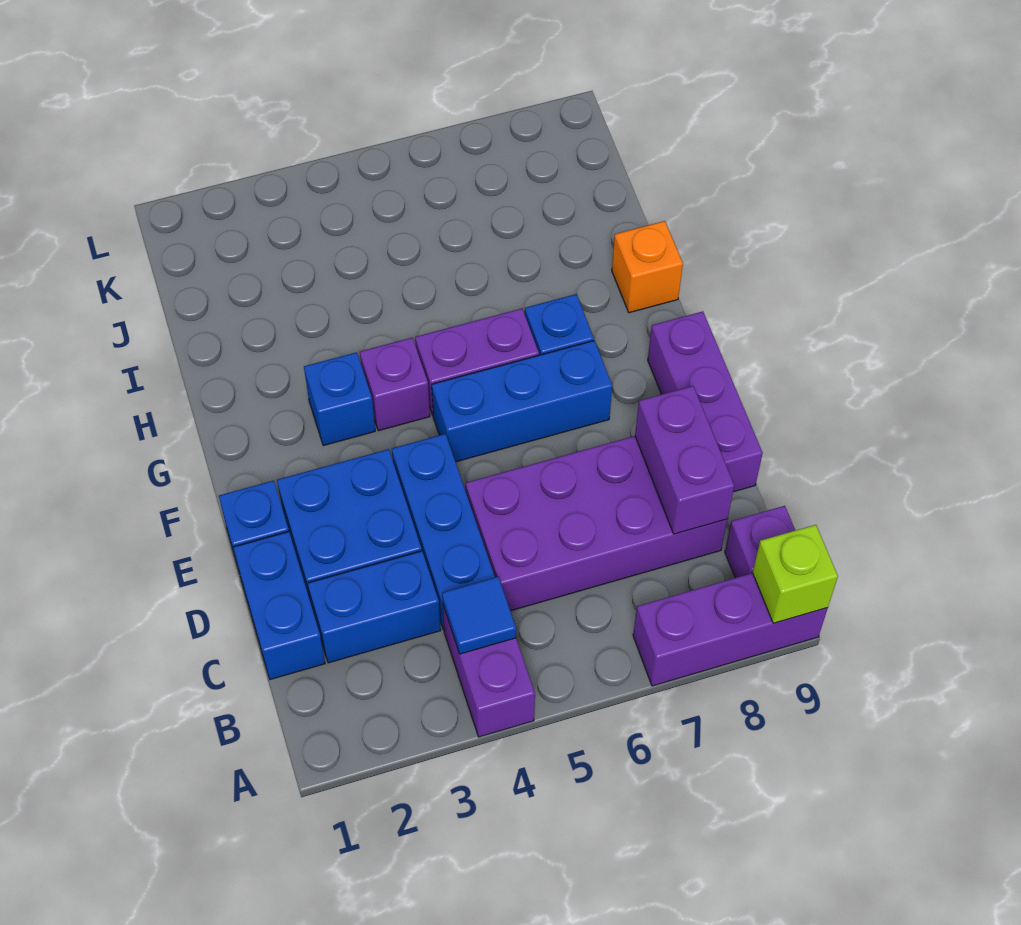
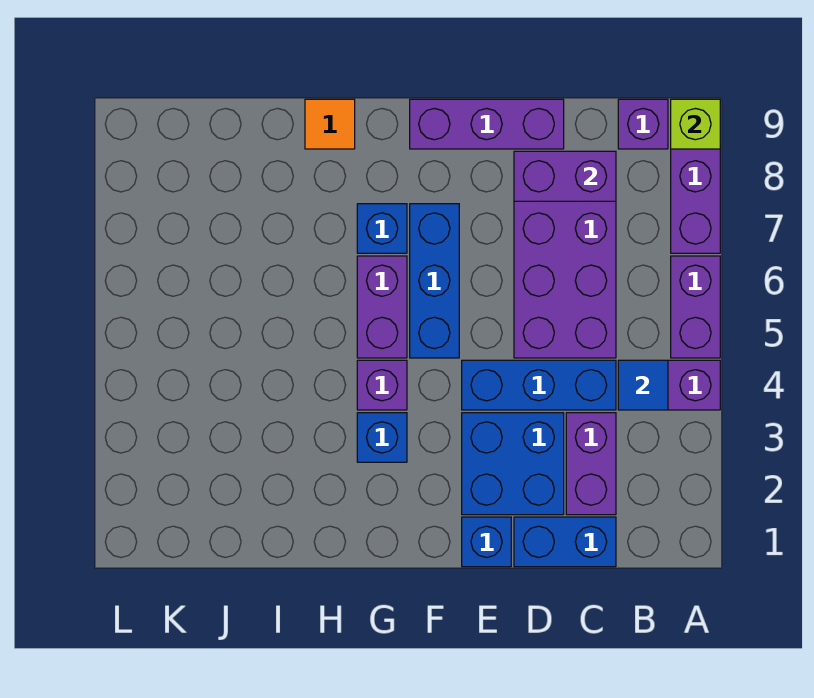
none -> purple 1x2 brick [671,256,720,358]
blue 1x2 brick [308,551,441,663] -> purple 1x2 brick [566,413,616,515]
orange 1x1 brick [612,221,683,313] -> orange 1x1 tile [305,99,355,149]

